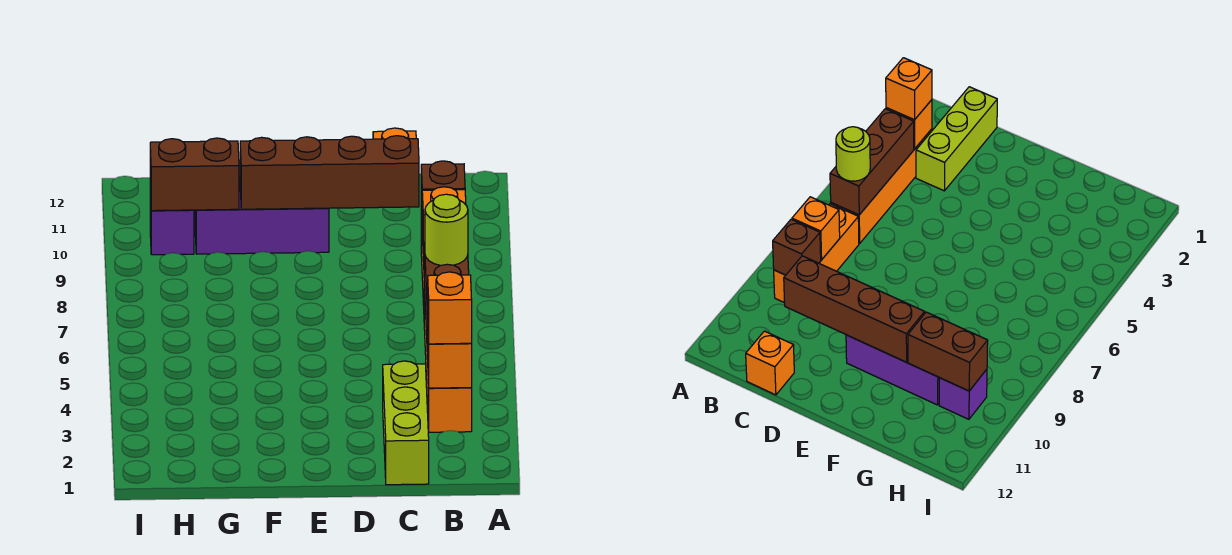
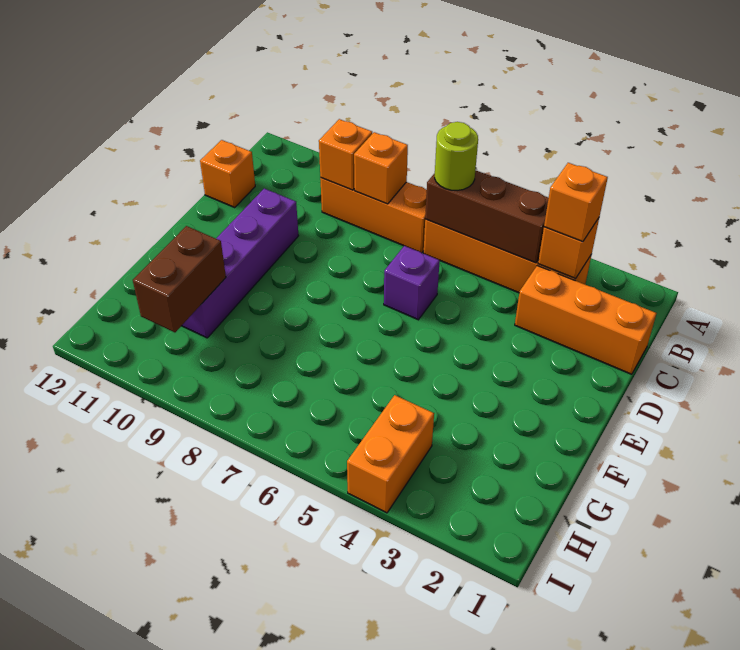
brown 1x1 brick [421,161,465,213] -> orange 1x1 brick [319,119,372,190]
lime 1x3 brick [383,361,429,485] -> orange 1x3 brick [515,266,657,374]
brown 1x4 brick [240,136,419,209] -> none
purple 1x3 brick [195,185,329,254] -> purple 1x4 brick [182,189,298,338]
none -> orange 1x2 brick [347,395,434,513]
purple 1x1 brick [150,194,194,255] -> purple 1x1 brick moved to [384,246,440,320]

